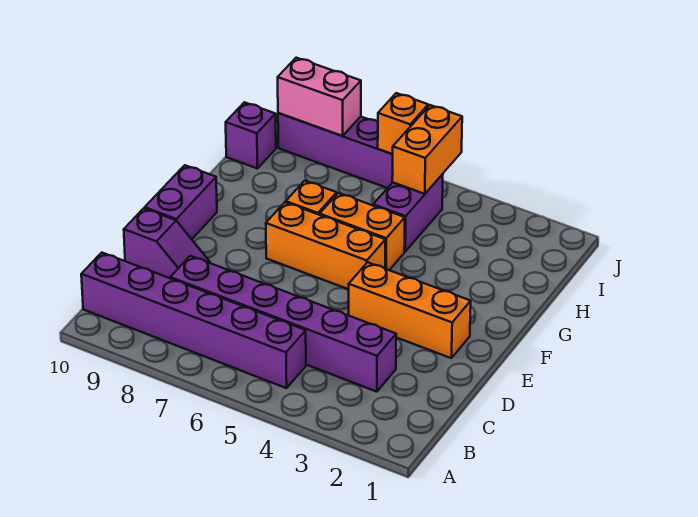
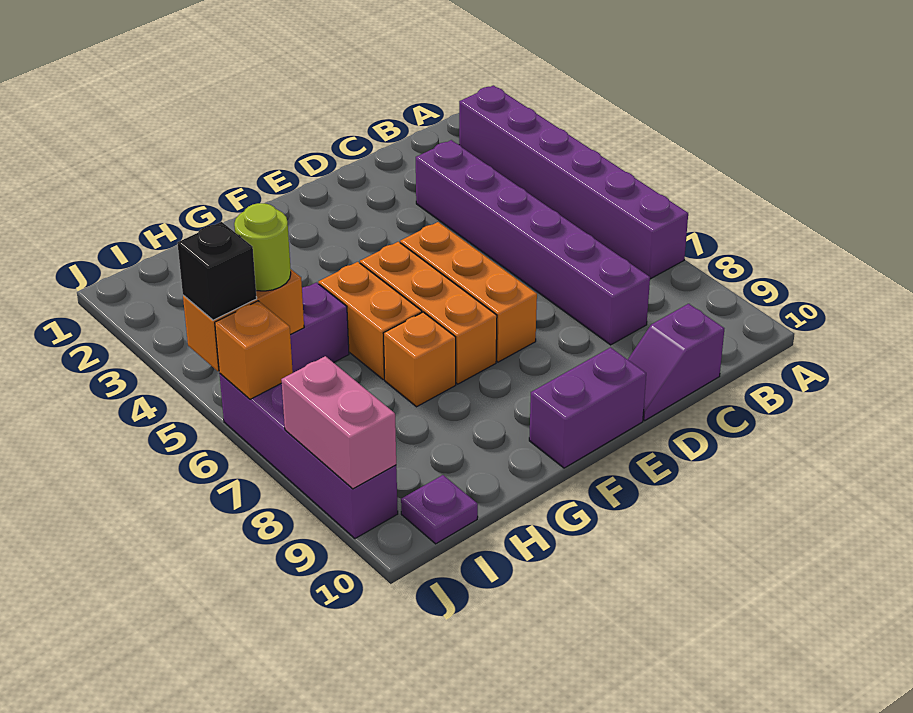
purple 1x6 brick [81,253,306,388] -> purple 1x6 brick moved to [459,85,688,279]
purple 1x2 slope [124,208,210,278] -> purple 1x2 slope turned to [628,304,724,420]
orange 1x3 brick [349,262,471,358] -> orange 1x3 brick moved to [400,222,537,362]
none -> lime 1x1 round brick [234,203,291,291]
purple 1x1 brick [226,102,276,169] -> purple 1x1 plate [401,475,478,544]
none -> black 1x1 brick [177,222,257,320]

